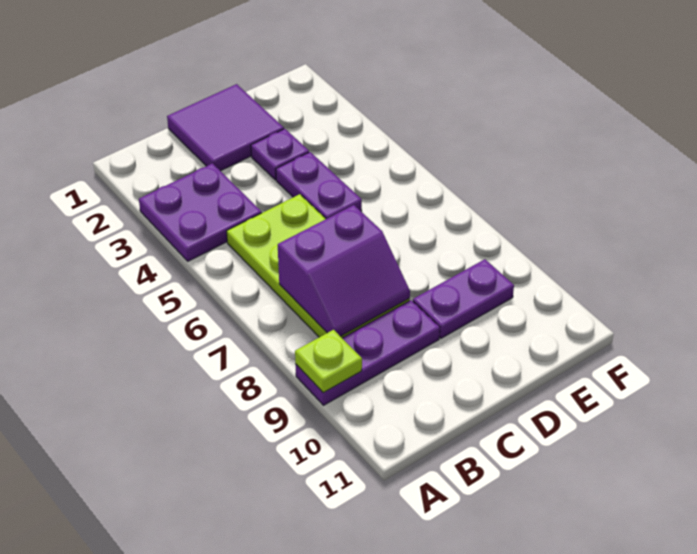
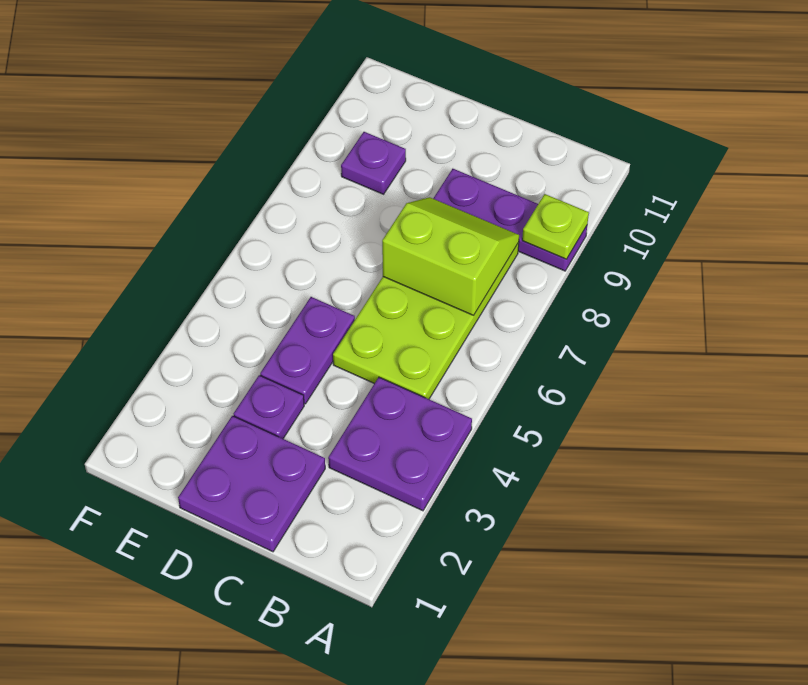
purple 2x2 slope [278,205,410,336] -> lime 2x2 slope [382,197,519,315]
purple 2x2 tile [167,84,284,171] -> purple 2x2 plate [178,416,325,552]
purple 1x2 plate [413,259,514,338] -> purple 1x1 plate [341,132,406,194]

